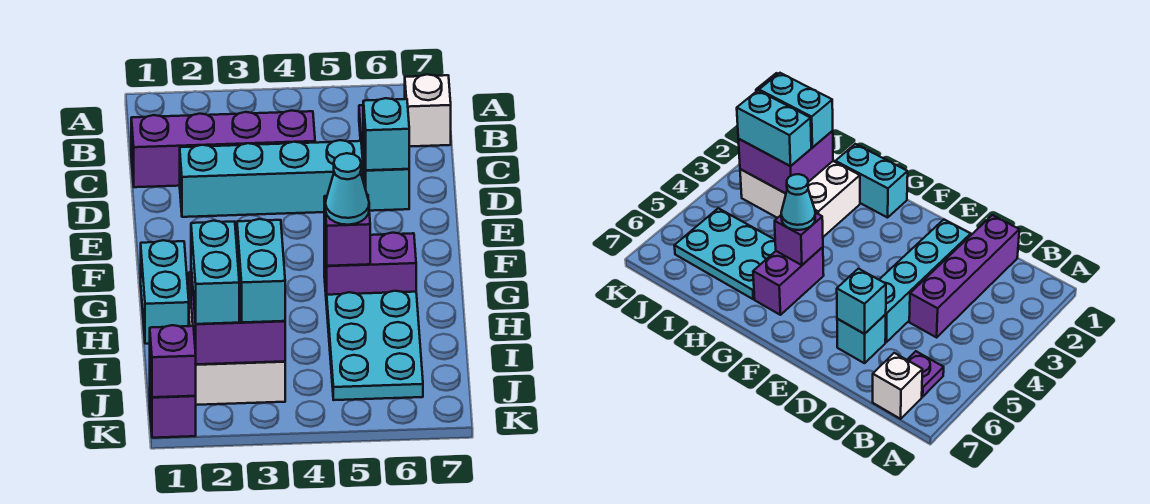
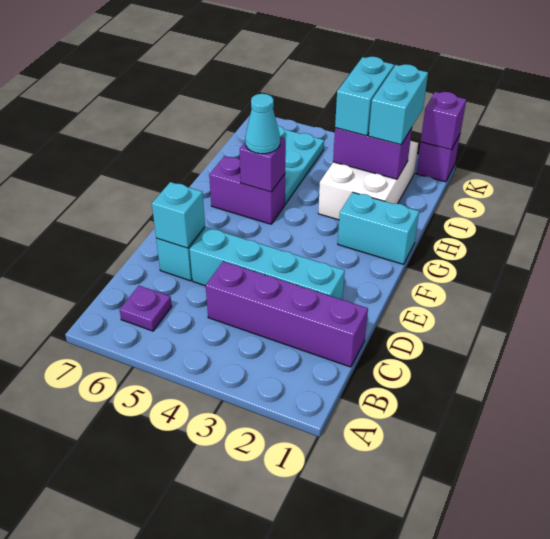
white 1x1 brick [405,74,451,147] -> none
cyan 1x2 brick [141,240,189,344] -> cyan 1x2 brick turned to [338,192,419,264]
purple 2x2 brick [191,268,285,364] -> purple 1x2 brick [333,128,412,179]

